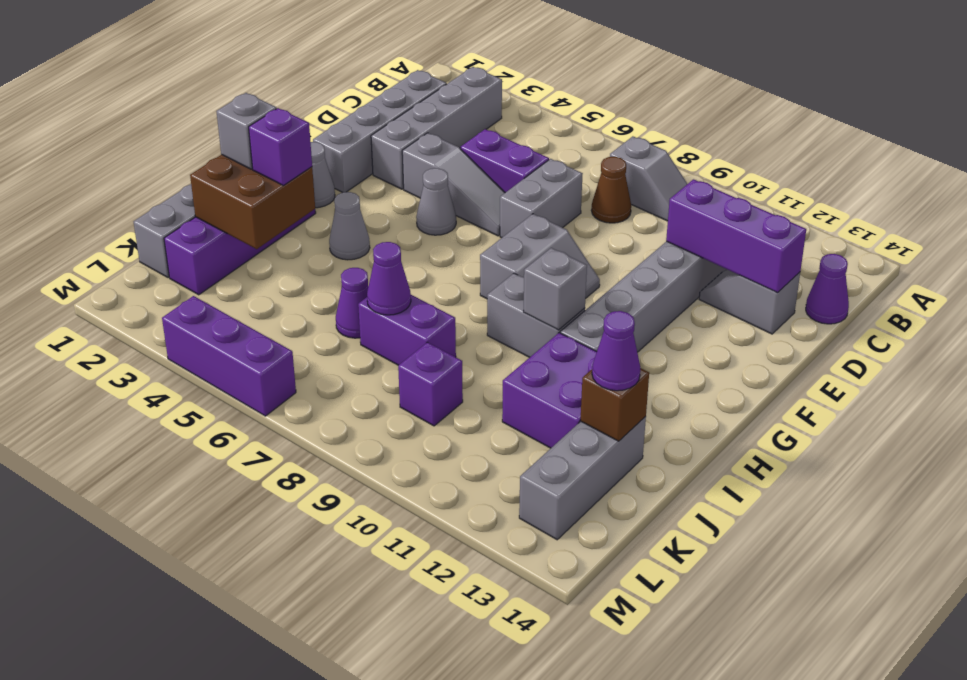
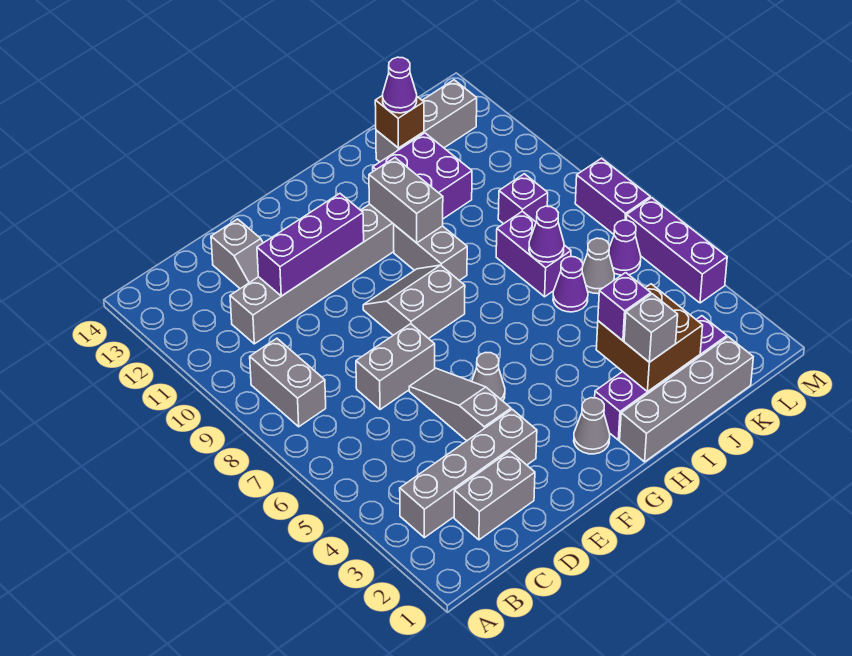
grey 1x2 slope [610,136,687,221] -> grey 1x2 brick [250,338,326,427]
grey 1x4 brick [313,70,447,192] -> grey 1x2 brick [454,451,535,540]
brown 1x1 cone [591,157,631,223] -> none
purple 1x1 cone [806,254,849,324] -> purple 1x1 cone moved to [609,220,641,275]
purple 1x2 brick [461,129,549,193] -> purple 1x2 brick moved to [575,158,650,234]
purple 1x3 brick [666,179,806,293] -> purple 1x3 brick turned to [257,194,364,296]
grey 1x1 cone [329,192,370,260] -> grey 1x1 cone moved to [582,238,614,294]
grey 1x1 brick [523,248,587,330] -> grey 1x2 brick [369,158,443,243]

